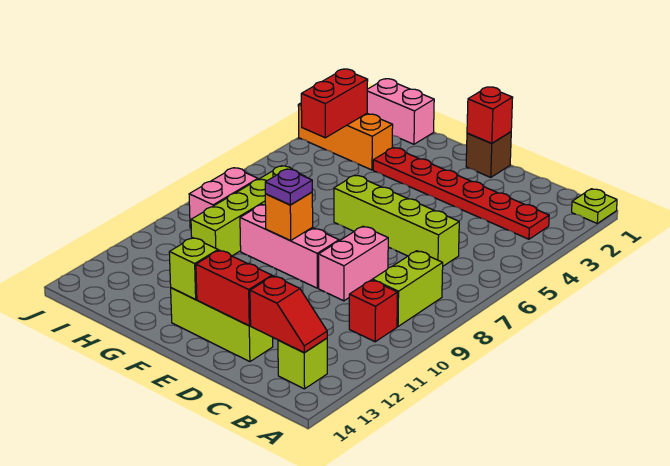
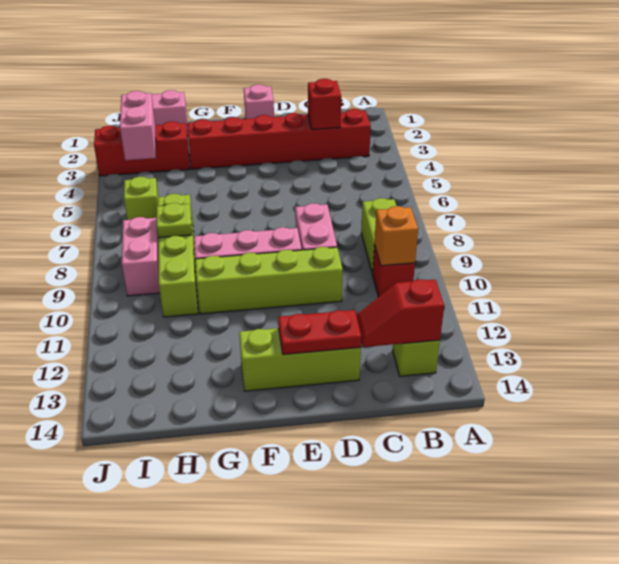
lime 1x1 plate [572,189,617,223] -> lime 1x1 plate moved to [157,203,192,238]
red 1x6 plate [373,148,549,239] -> red 1x6 brick [187,109,371,169]
red 1x2 slope [250,276,327,353] -> red 1x2 slope turned to [357,279,444,347]
lime 1x4 brick [334,175,459,266] -> lime 1x4 brick moved to [195,247,343,314]
red 1x2 brick [196,250,272,326] -> red 1x2 plate [278,310,361,355]
brown 1x1 brick [466,132,511,177] -> pink 1x1 brick [244,84,274,119]
red 1x1 brick [467,87,513,143] -> red 1x1 brick moved to [308,79,341,130]
orange 1x1 brick [265,192,313,241] -> orange 1x1 brick moved to [375,206,418,266]
purple 1x1 plate [265,169,312,205] -> none
lime 1x1 brick [169,238,218,299] -> lime 1x1 brick moved to [124,177,158,220]
orange 1x3 brick [298,103,393,170] -> red 1x3 brick [94,121,190,176]
red 1x2 brick [301,69,368,138] -> pink 1x2 brick [120,91,156,160]

